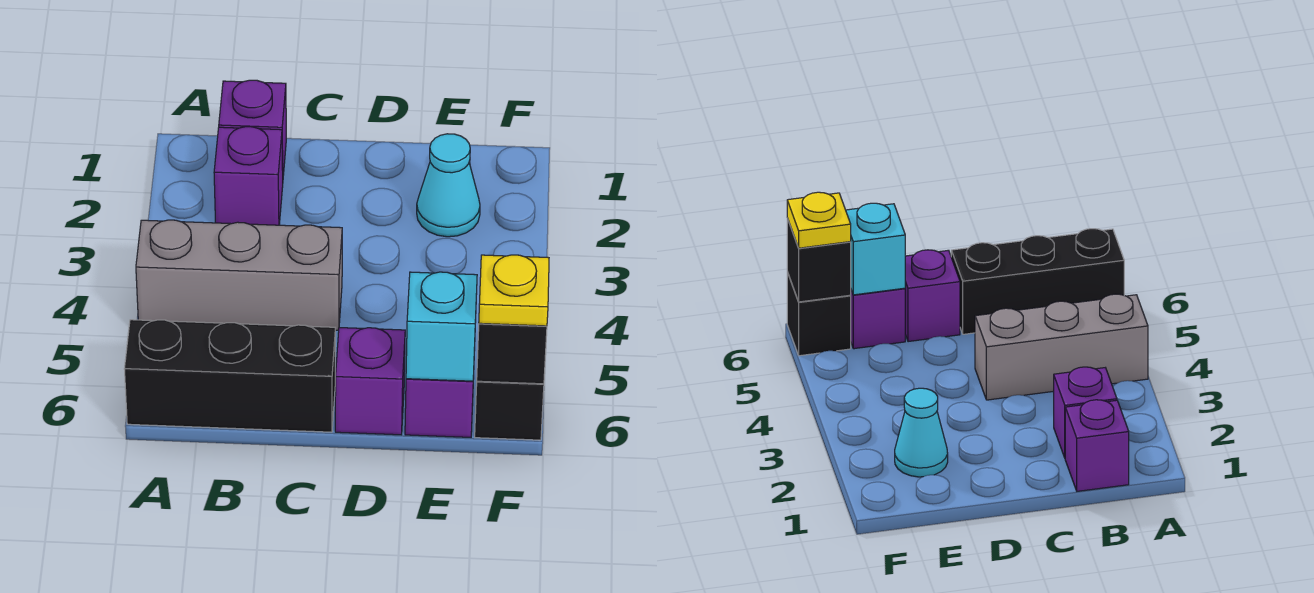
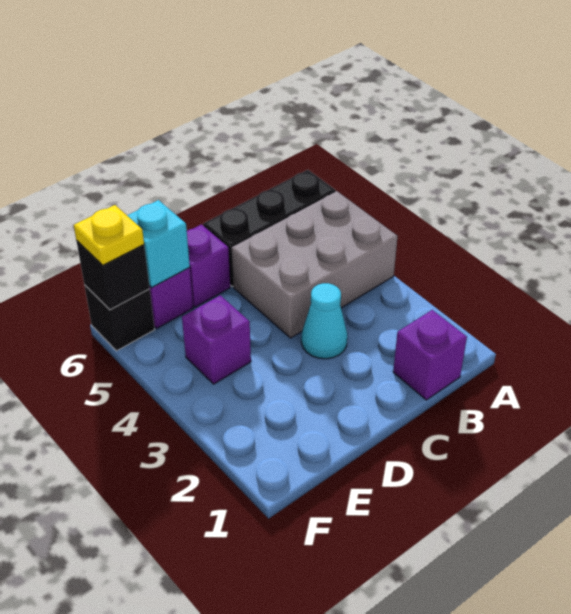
grey 1x3 brick [136,220,342,330] -> grey 2x3 brick [232,191,398,338]
purple 1x1 brick [214,127,283,225] -> purple 1x1 brick moved to [182,295,251,384]
cyan 1x1 cone [417,134,480,237] -> cyan 1x1 cone moved to [301,283,347,359]

